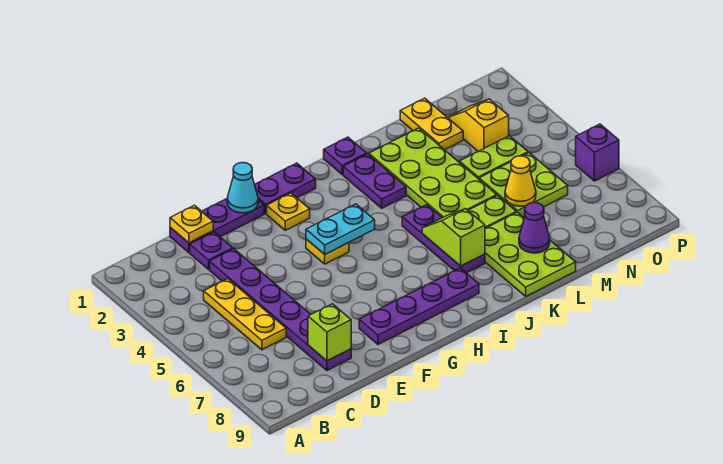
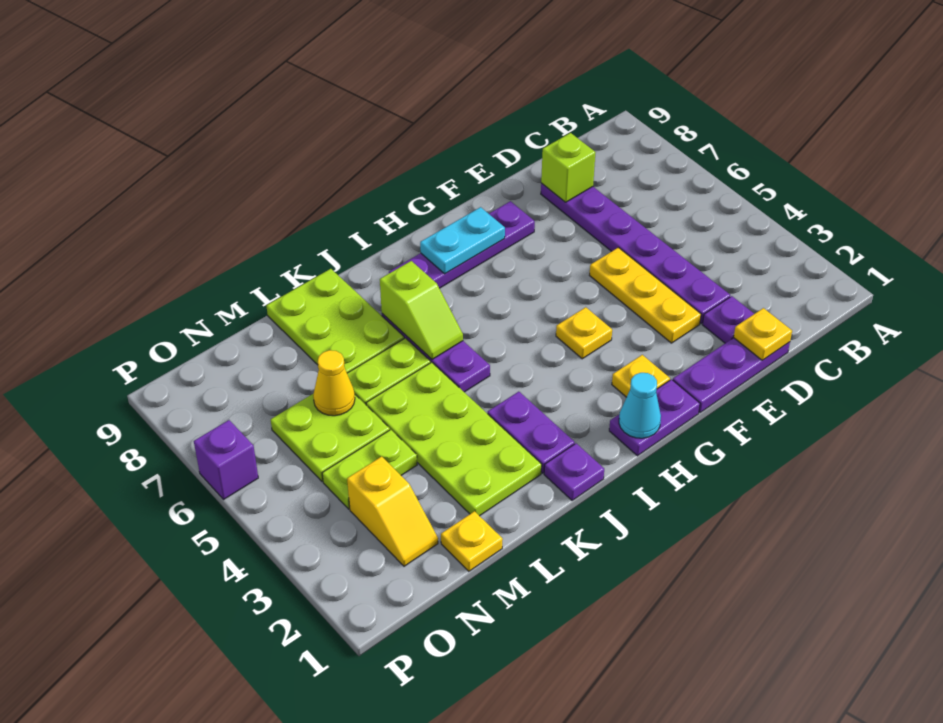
yellow 1x3 plate [204,279,286,350] -> yellow 1x3 plate moved to [589,248,701,343]
cyan 1x1 cone [227,163,258,213] -> cyan 1x1 cone moved to [619,373,661,438]
cyan 1x2 plate [306,204,375,254] -> cyan 1x2 plate moved to [420,207,505,274]
purple 1x1 cone [519,203,550,253] -> none
yellow 1x2 plate [400,98,463,150] -> yellow 1x1 plate [441,511,503,571]

